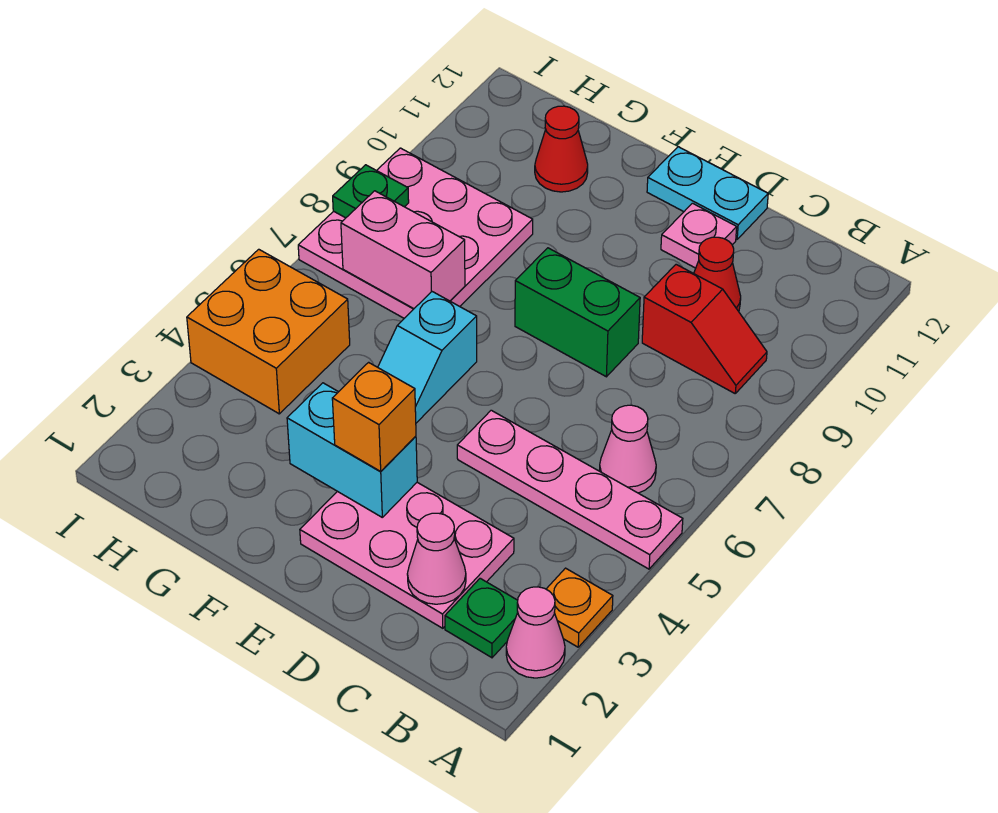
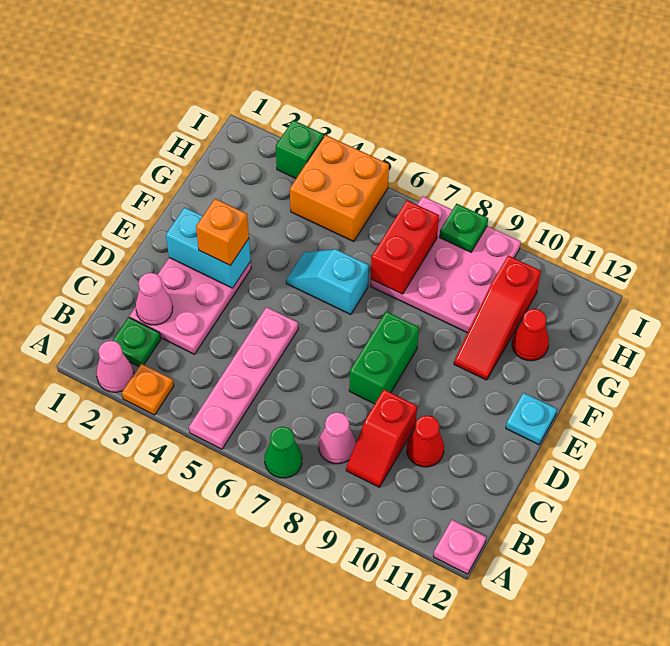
none -> green 1x1 cone [265,427,302,478]
pink 1x1 cone [599,405,656,493] -> pink 1x1 cone moved to [319,412,356,464]
pink 1x1 plate [661,203,737,268] -> pink 1x1 plate moved to [433,520,486,574]
cyan 1x2 plate [647,147,768,239] -> cyan 1x1 plate [506,393,557,445]
cyan 1x2 brick [287,383,417,517] -> cyan 1x2 brick turned to [166,207,251,288]
none -> red 1x3 slope [454,256,541,380]
pink 1x2 brick [341,191,465,309] -> red 1x2 brick [371,200,439,294]
none -> green 1x1 brick [276,120,324,178]

